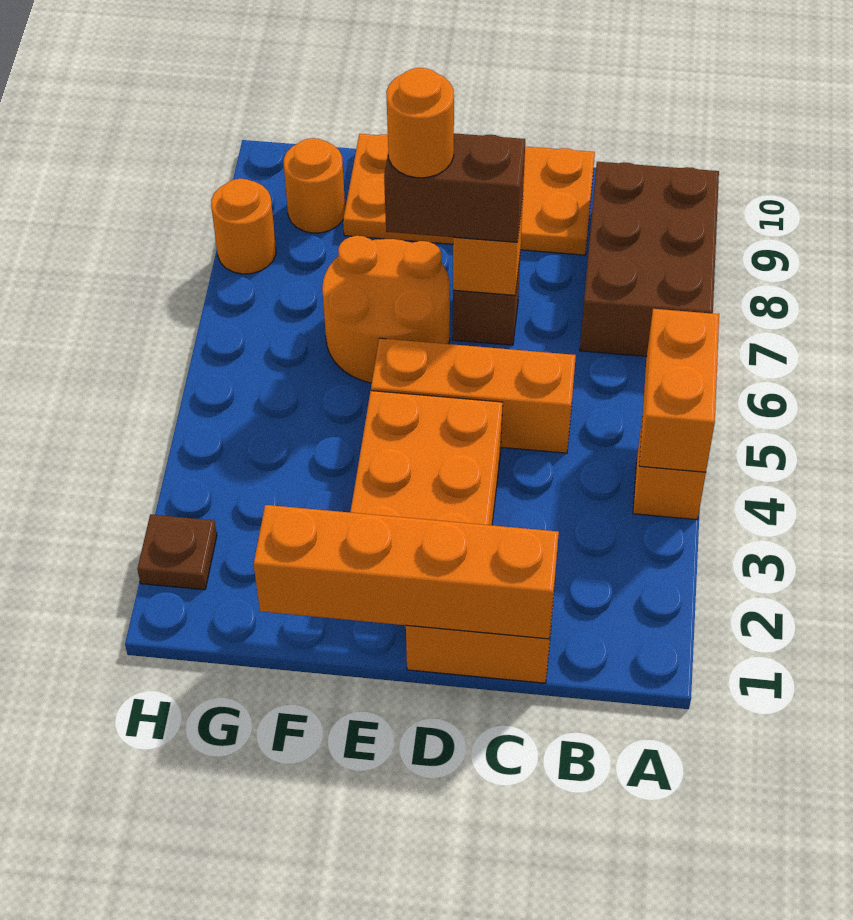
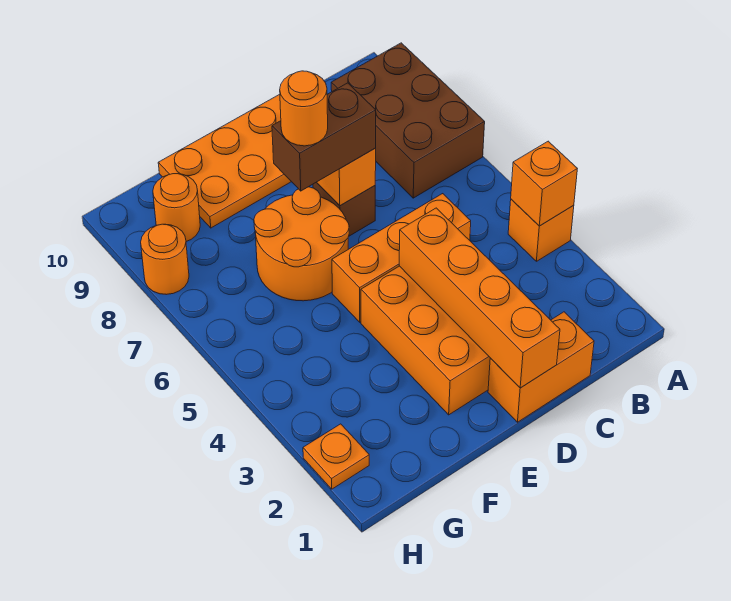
orange 1x2 brick [639,309,719,472] -> orange 1x1 brick [511,141,577,226]
orange 1x4 brick [254,505,559,639] -> orange 1x4 brick turned to [399,208,560,388]
brown 1x1 plate [137,514,217,590] -> orange 1x1 plate [303,424,369,489]

